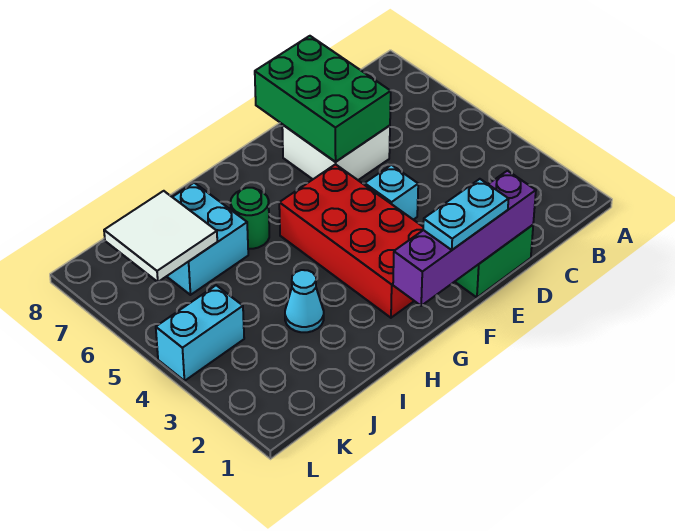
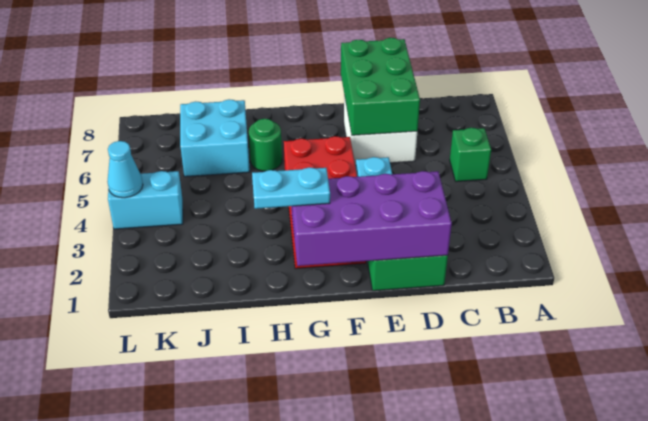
none -> green 1x1 brick [450,128,491,182]
purple 1x4 brick [393,171,536,306] -> purple 2x4 brick [291,171,452,266]
cyan 1x2 plate [423,179,509,250] -> cyan 1x2 plate moved to [252,167,330,209]
cyan 1x1 cone [285,270,324,332] -> cyan 1x1 cone moved to [107,141,143,198]
white 2x2 tile [104,191,217,282] -> none

